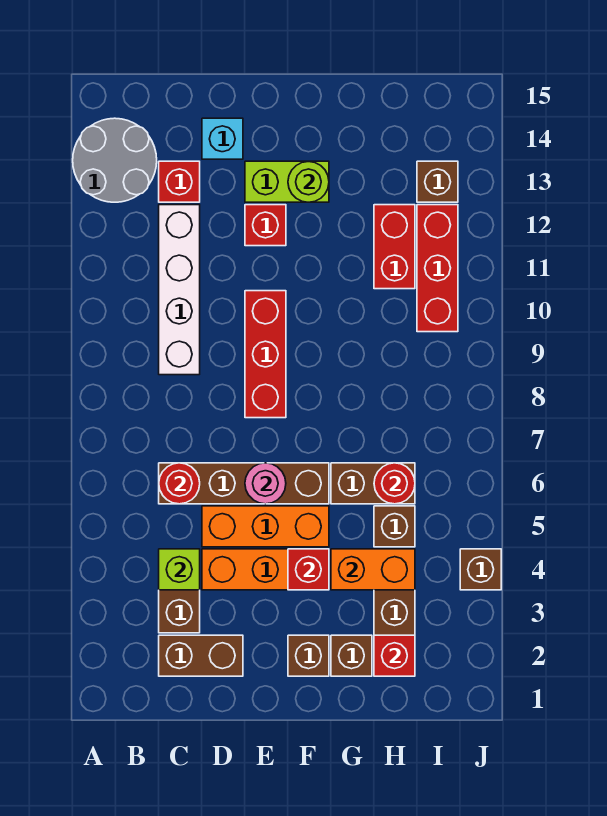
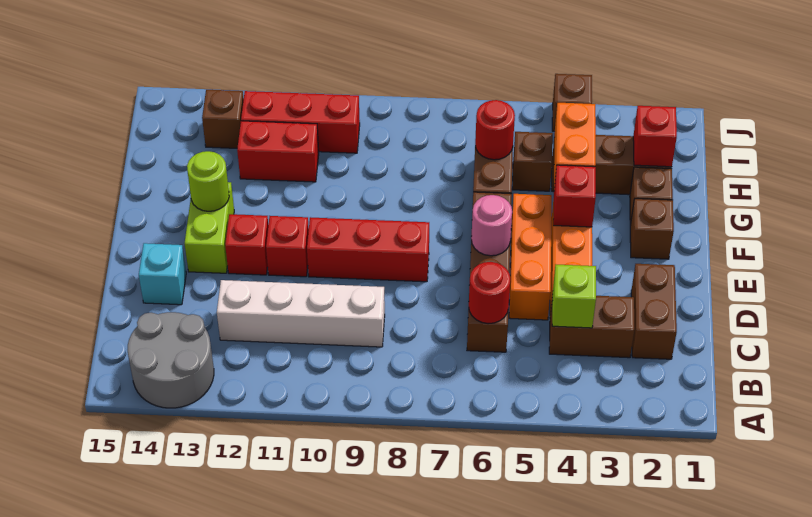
red 1x1 brick [159,161,200,202] -> red 1x1 brick moved to [266,216,309,277]

